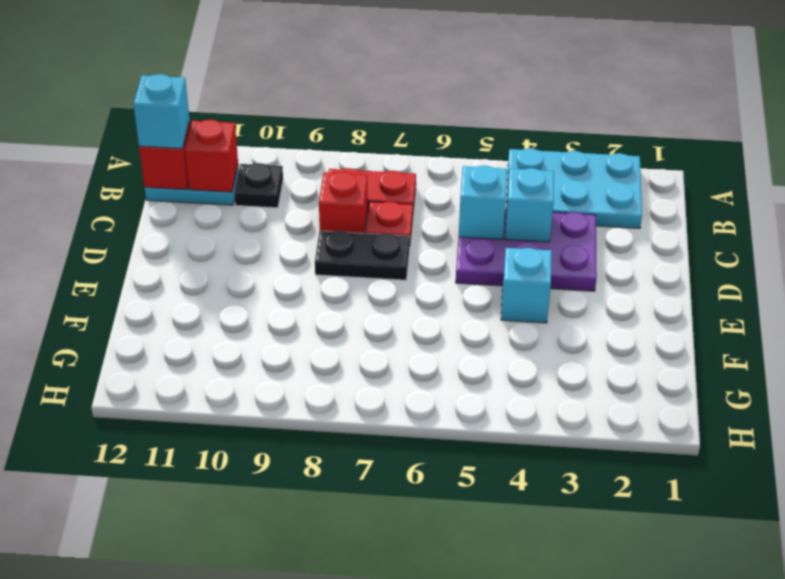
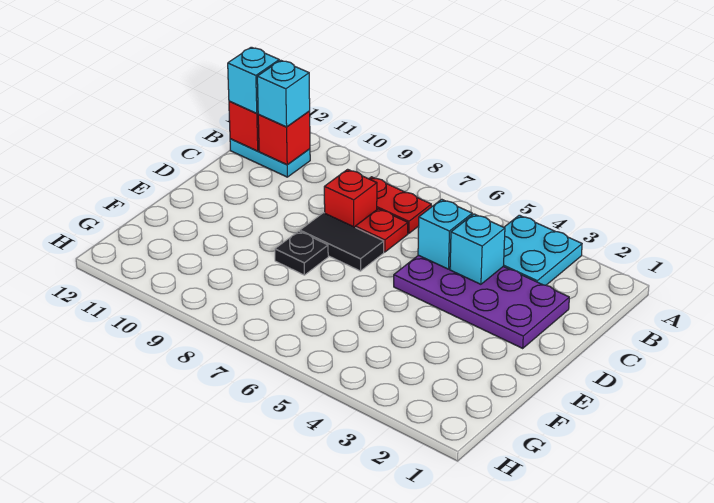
cyan 2x3 plate [506,148,642,229] -> cyan 2x2 plate [504,215,582,285]
black 1x1 plate [234,163,283,208] -> black 1x1 plate moved to [275,231,328,275]
purple 2x3 plate [456,210,597,291] -> purple 2x4 plate [394,255,569,348]
black 1x2 plate [315,231,410,280] -> black 1x2 tile [300,213,384,271]
cyan 1x1 brick [501,248,552,323] -> cyan 1x1 brick moved to [257,60,310,127]

